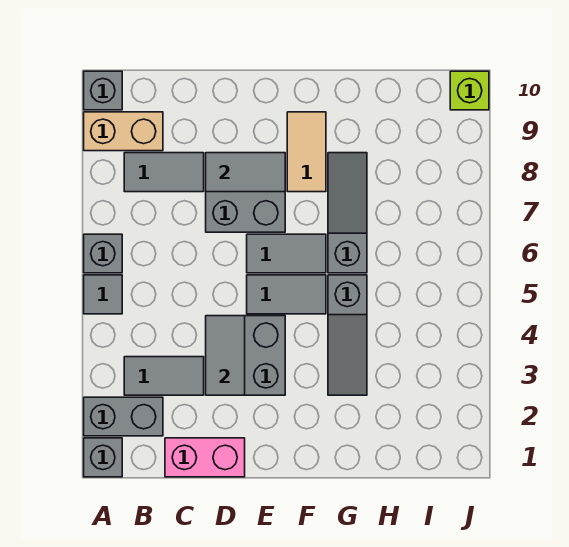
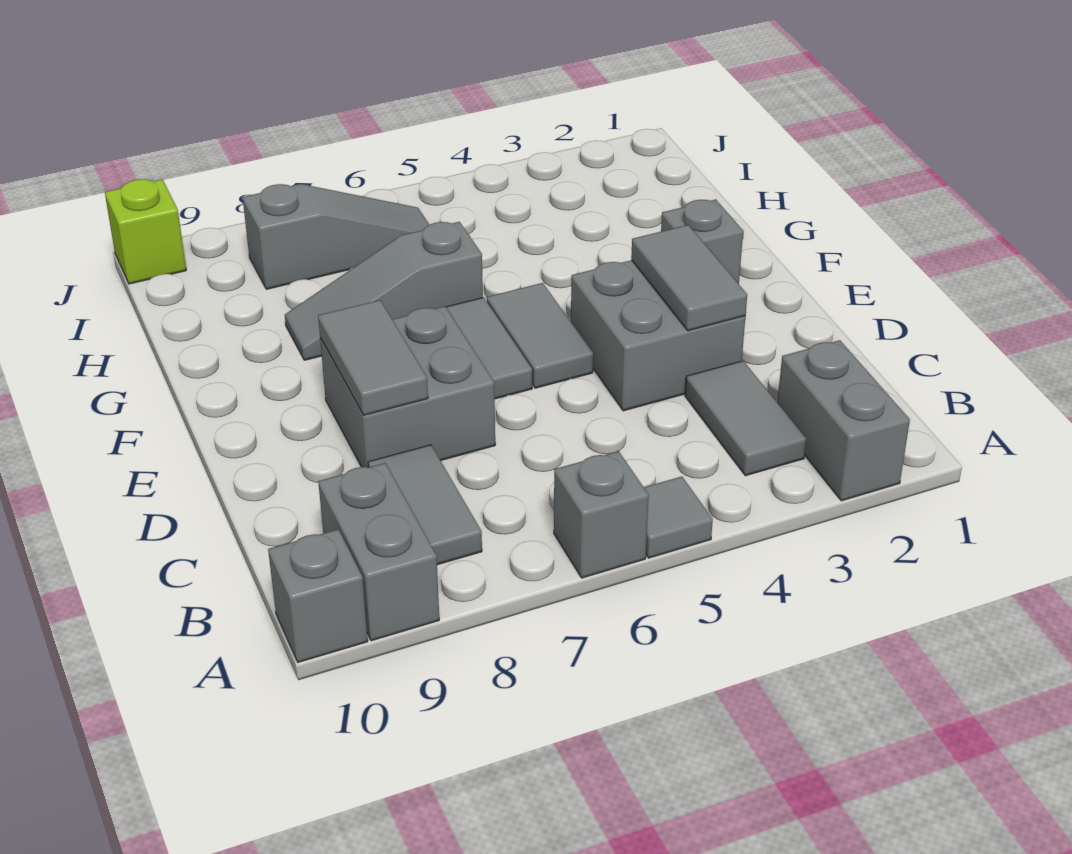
grey 1x1 brick [84,438,122,477] -> grey 1x1 brick moved to [661,199,743,284]
tan 1x2 brick [84,112,163,151] -> grey 1x2 brick [318,463,439,641]
pink 1x2 brick [165,438,245,477] -> none
grey 1x2 tile [206,316,245,395] -> grey 1x2 tile turned to [631,225,747,331]
tan 1x2 tile [287,112,326,192] -> none
grey 1x3 slope [328,275,367,395] -> grey 1x3 slope moved to [243,184,429,289]

